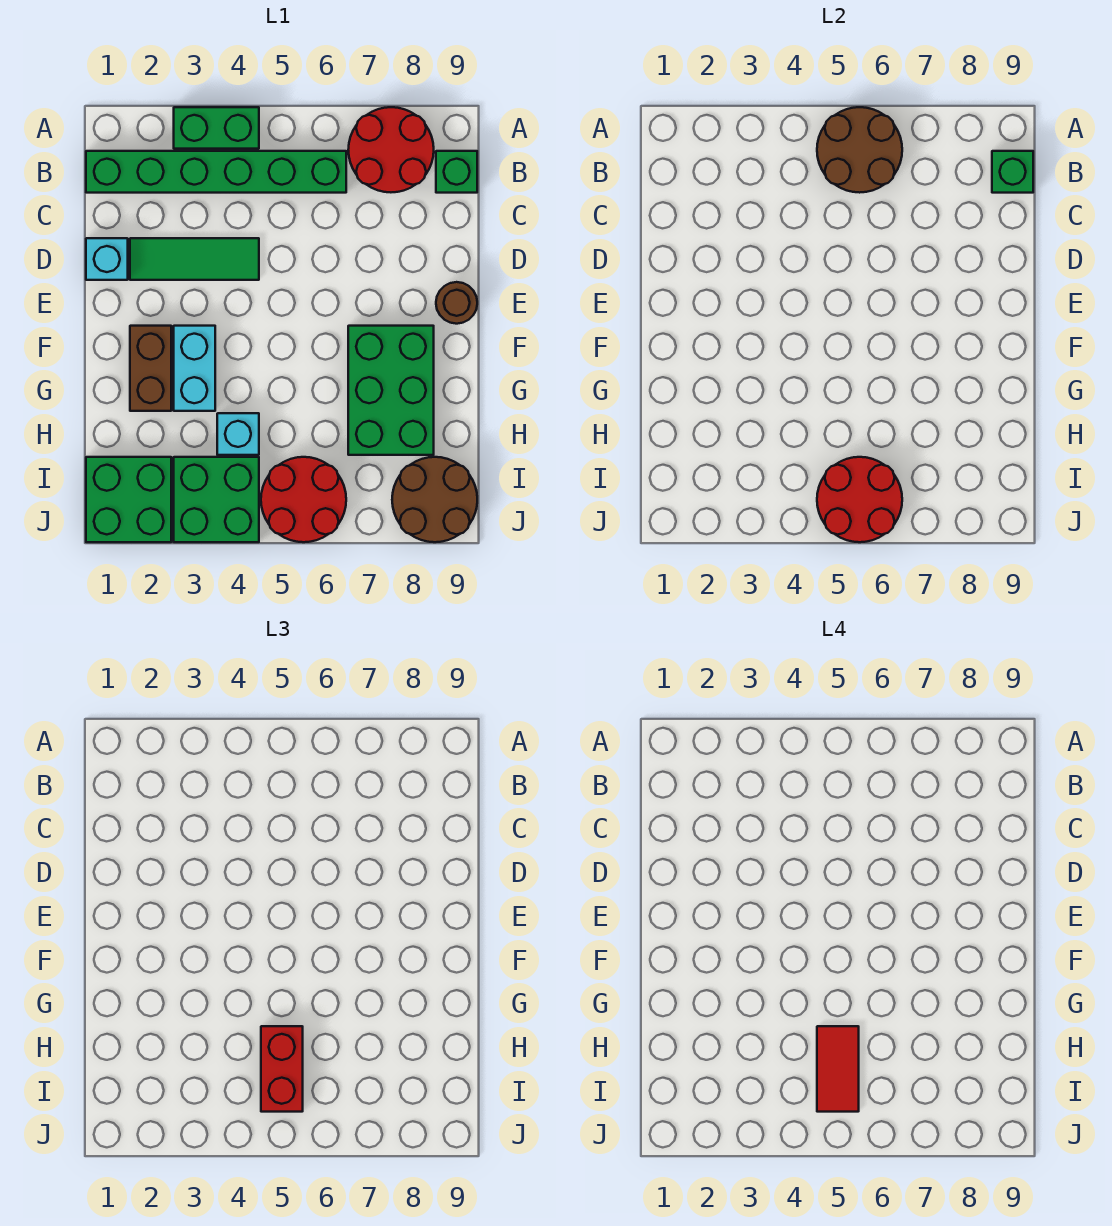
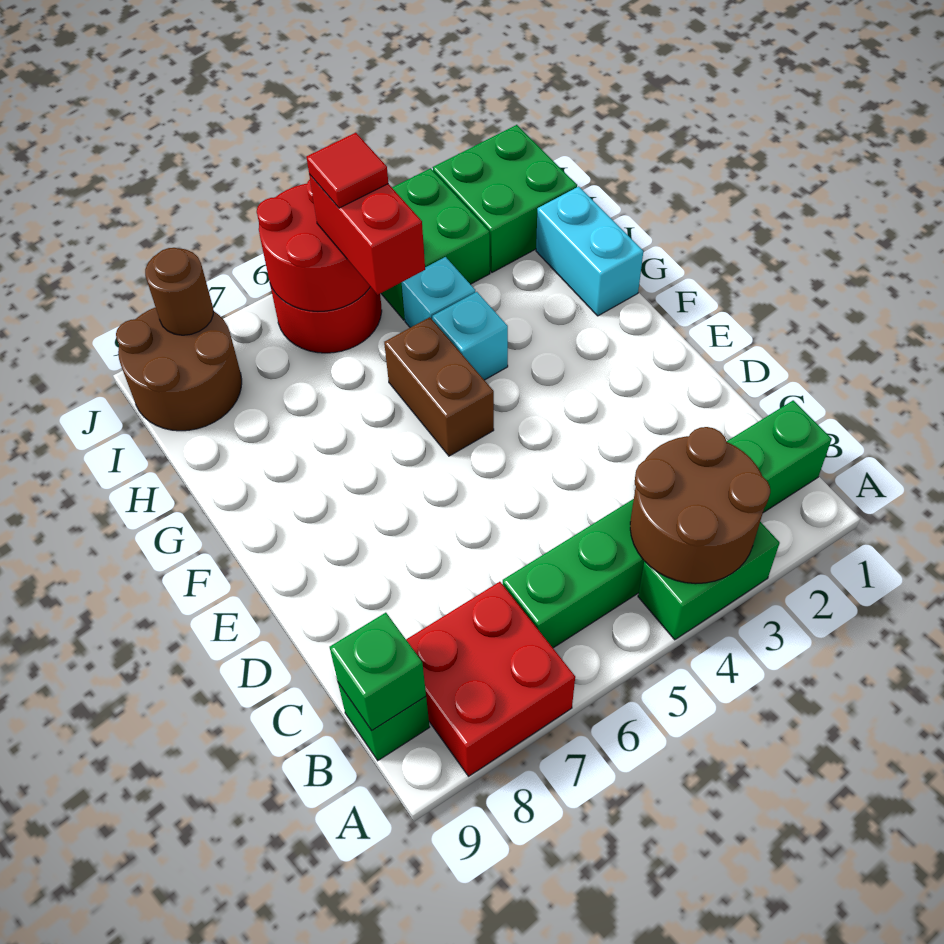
brown 2x2 round brick [817,107,902,193] -> brown 2x2 round brick moved to [630,427,770,584]
red 2x2 round brick [348,107,434,192] -> red 2x2 brick [406,582,575,776]
cyan 1x1 brick [86,238,128,280] -> cyan 1x1 brick moved to [432,292,508,380]
green 1x3 tile [130,238,259,280] -> none
brown 1x1 round brick [436,282,477,324] -> brown 1x1 round brick moved to [145,248,213,335]
brown 1x2 brick [130,326,171,411] -> brown 1x2 brick moved to [384,317,494,456]
cyan 1x2 brick [174,326,215,411] -> cyan 1x2 brick moved to [536,187,643,316]
green 2x3 brick [348,326,434,455] -> none
red 1x2 tile [817,1026,859,1112] -> red 1x1 tile [306,133,388,208]

